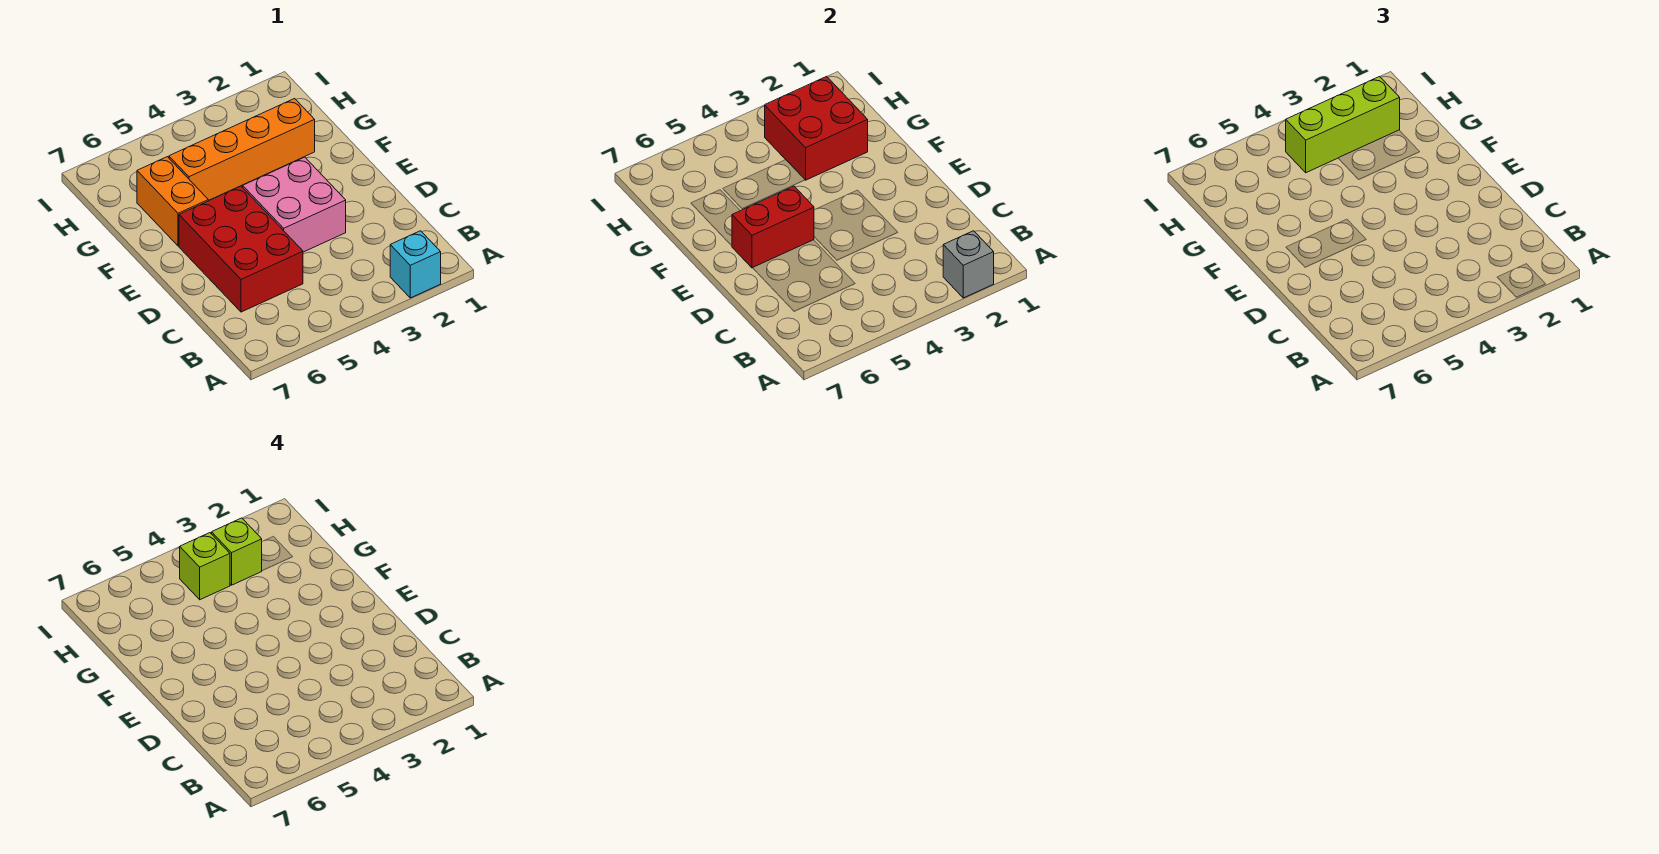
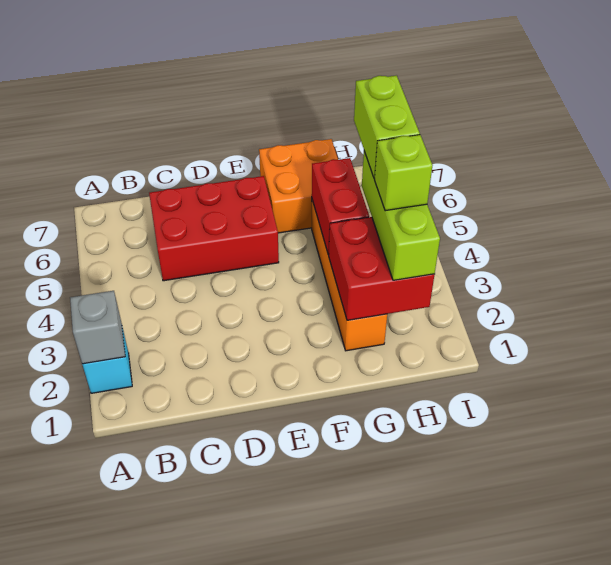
pink 2x2 brick [243,157,346,252] -> none
red 1x2 brick [732,186,814,268] -> red 1x2 brick moved to [312,158,369,255]
orange 1x2 brick [137,157,208,246] -> orange 2x2 brick [259,139,338,233]
lime 1x1 brick [180,533,230,600] -> lime 1x2 brick [354,75,420,178]

